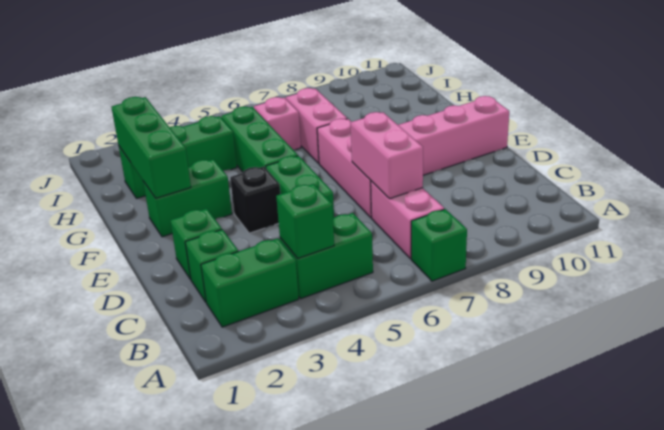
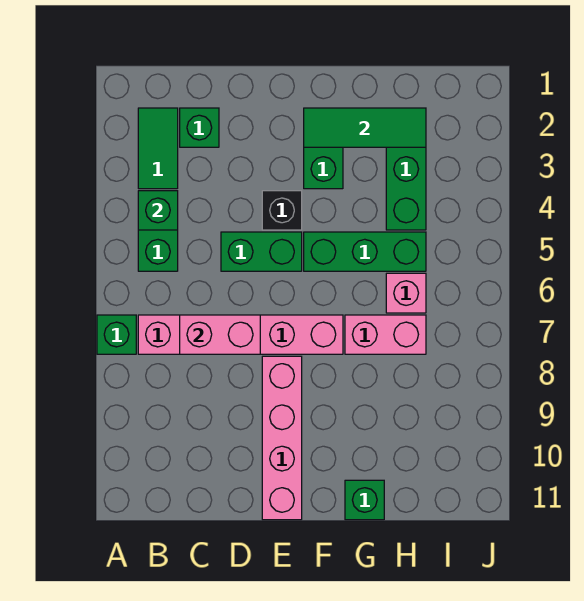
green 1x2 brick [201,238,299,327] -> green 1x2 tile [138,108,178,189]
green 1x1 brick [170,209,222,279] -> green 1x1 brick moved to [345,480,384,520]
green 1x3 brick [111,97,191,198] -> green 1x3 tile [304,108,426,147]

